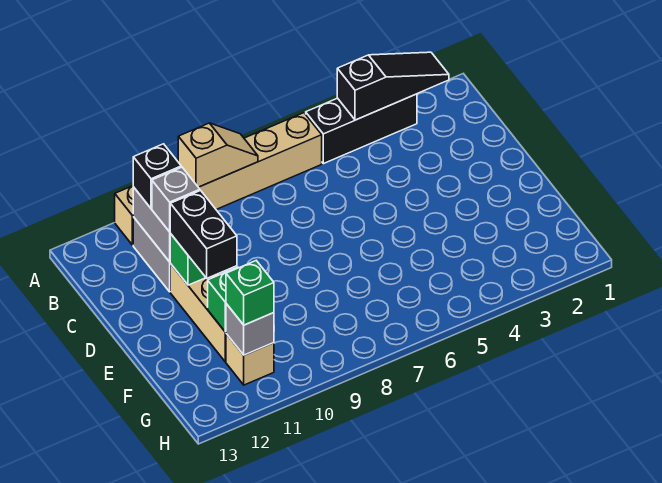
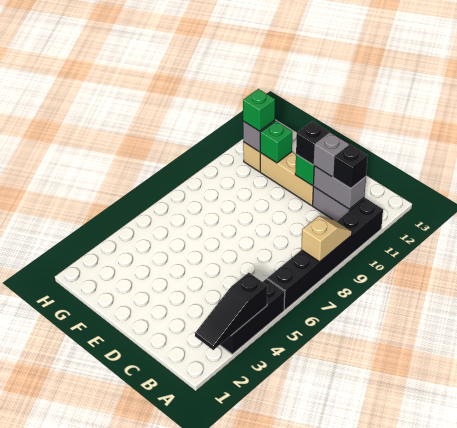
tan 1x6 brick [115,113,322,245] -> black 1x6 brick [267,198,383,310]
tan 1x2 slope [178,123,258,187] -> tan 1x2 slope turned to [301,216,352,262]
black 1x2 brick [170,191,237,278] -> black 1x1 brick [296,122,330,165]

